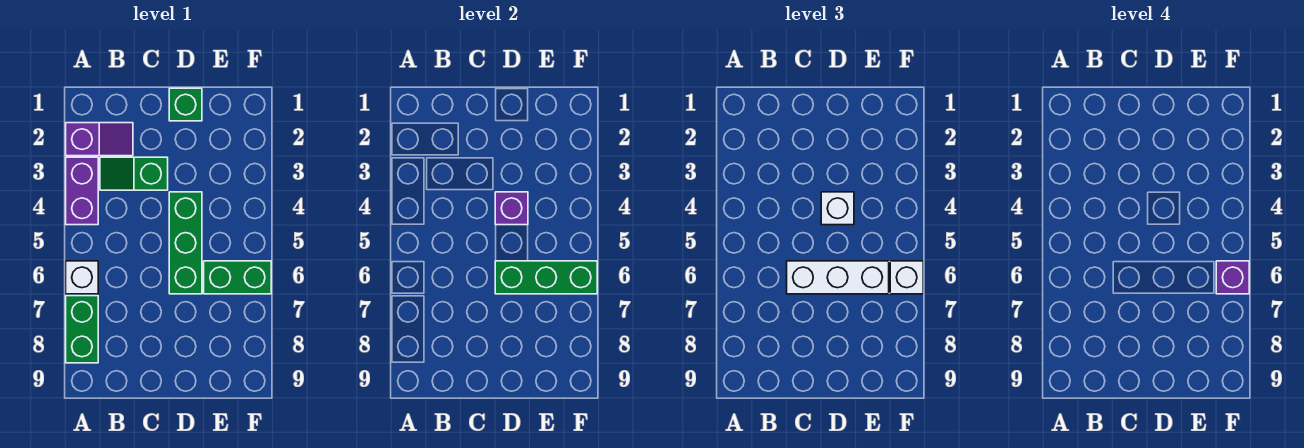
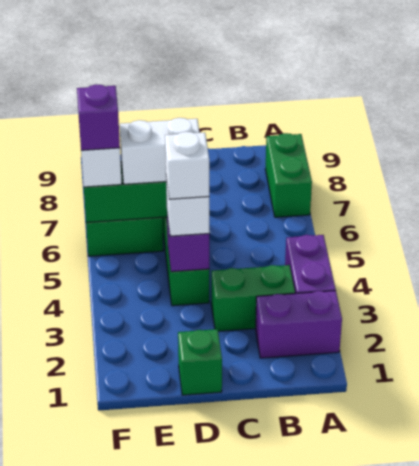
purple 1x2 slope [66,123,133,156] -> purple 1x2 brick [256,291,342,358]
white 1x1 brick [66,261,98,294] -> white 1x1 brick moved to [165,132,209,199]
green 1x2 slope [100,157,168,190] -> green 1x2 brick [211,265,295,331]
white 1x3 brick [787,261,889,294] -> white 1x2 brick [120,118,200,184]

